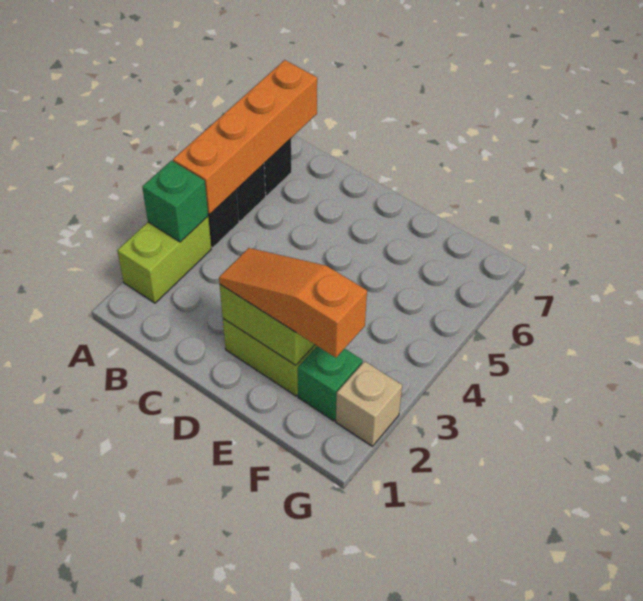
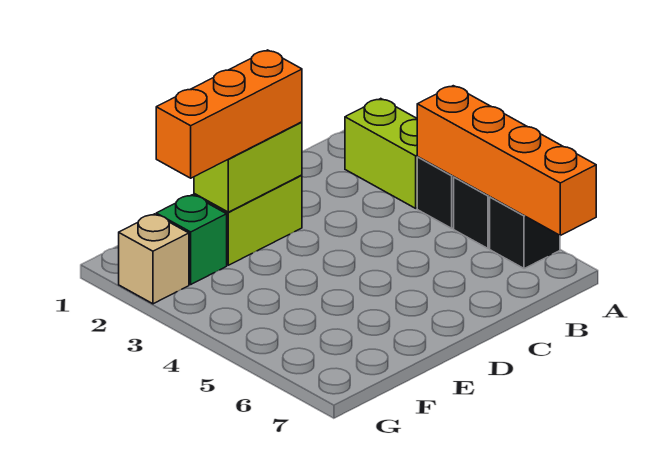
green 1x1 brick [142,161,208,242] -> none
orange 1x3 slope [219,248,367,358] -> orange 1x3 brick [156,50,302,178]

